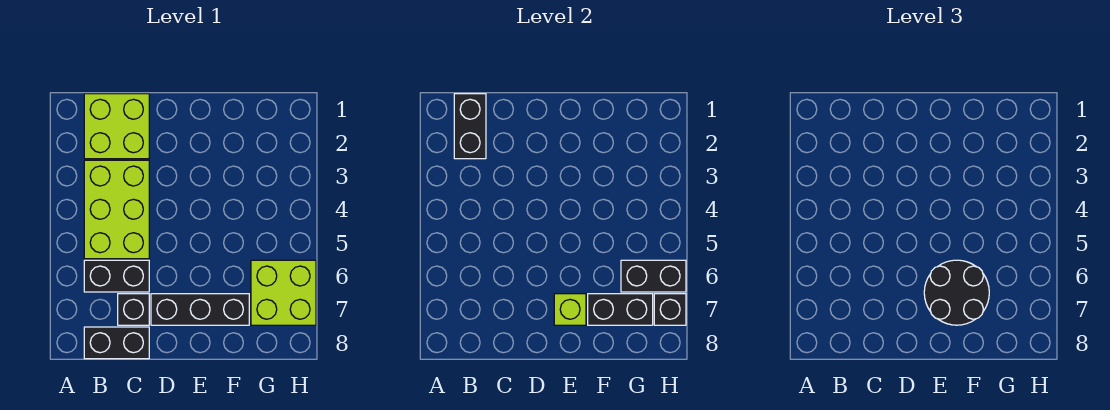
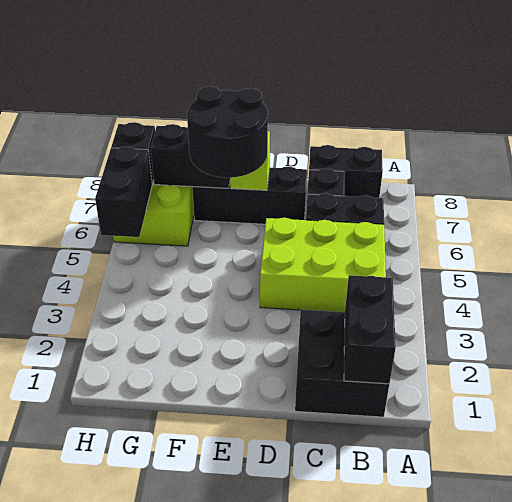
lime 2x2 brick [84,94,149,159] -> black 2x2 brick [295,310,389,417]
lime 2x3 brick [84,160,149,259] -> lime 2x3 brick turned to [260,218,386,312]
black 1x2 brick [621,260,686,292] -> black 1x2 brick turned to [95,146,152,237]

